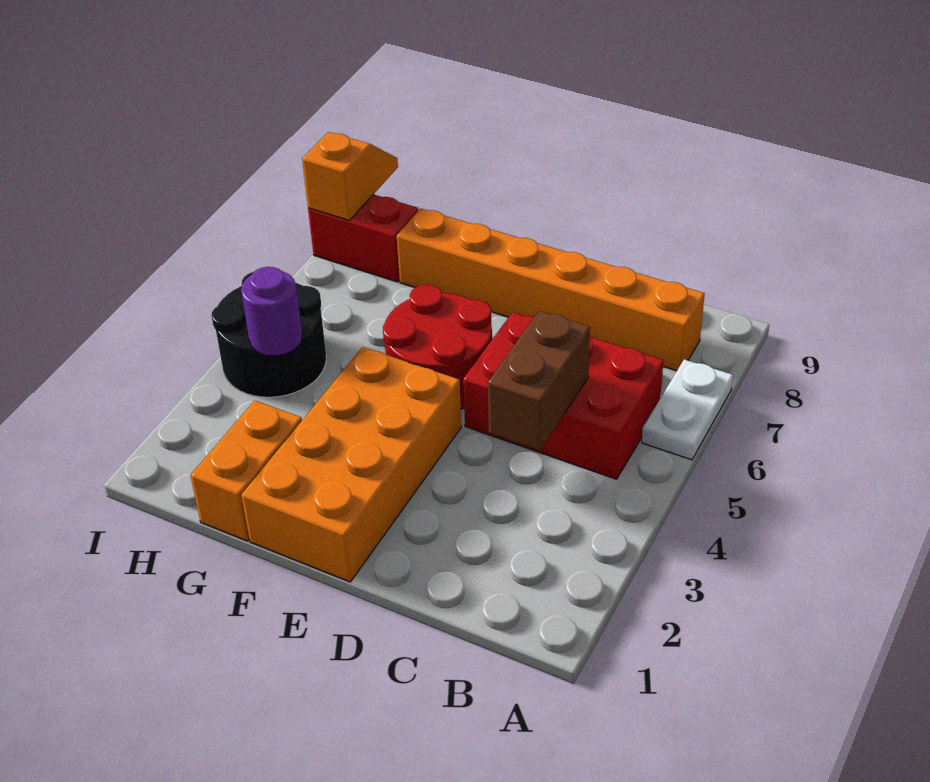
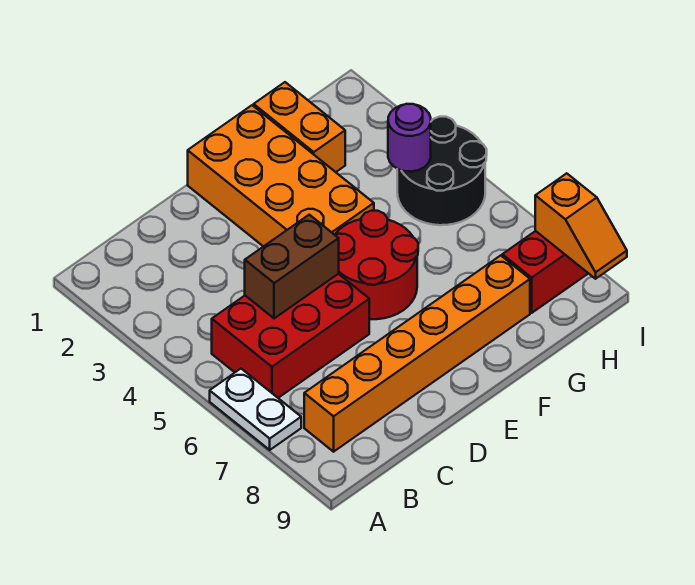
brown 1x2 brick [488,311,590,451] -> brown 1x2 brick turned to [245,215,339,318]

